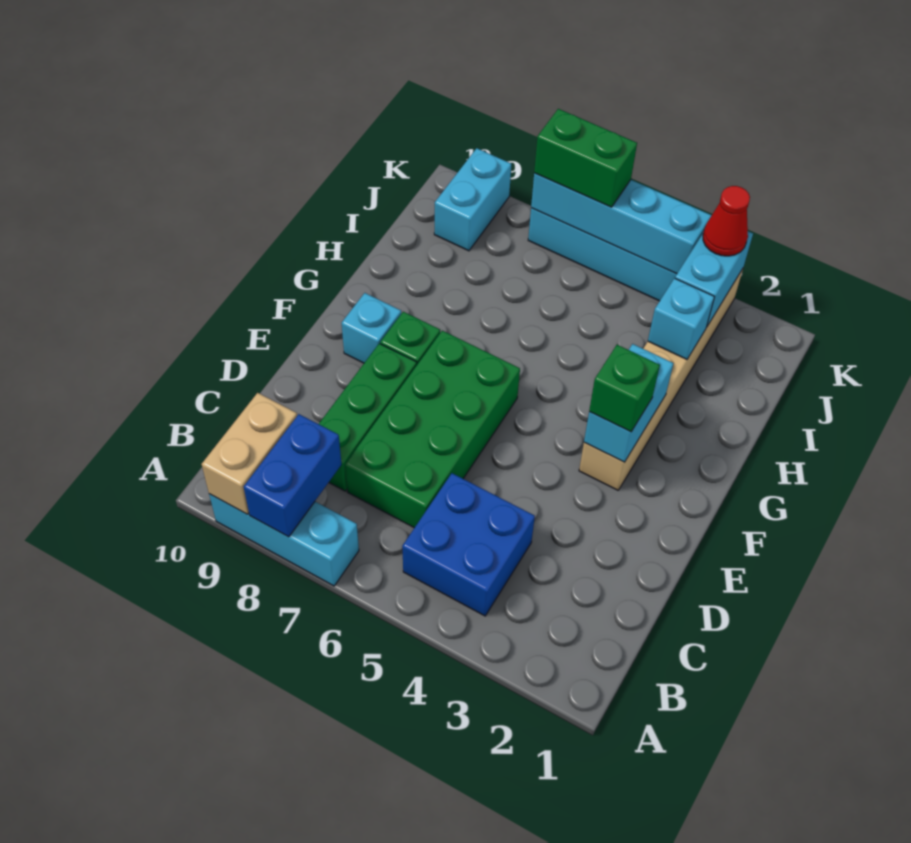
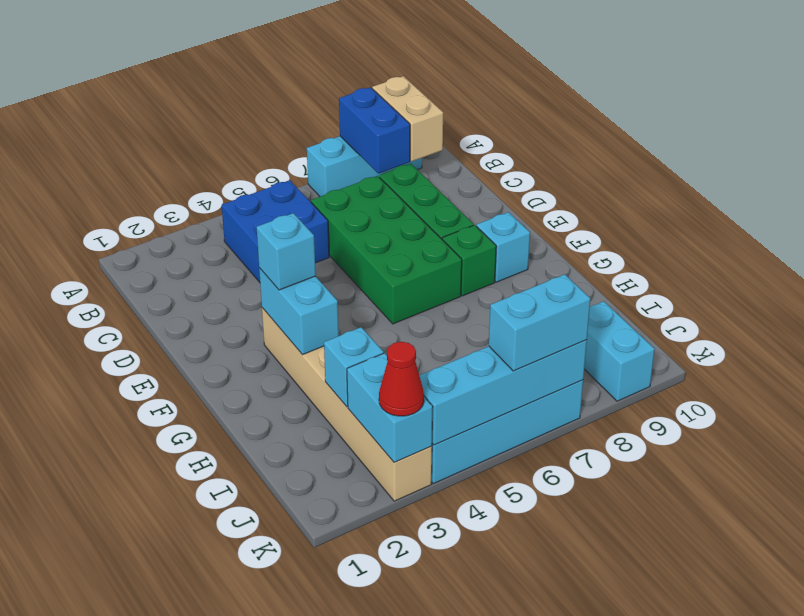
green 1x1 brick [589,345,660,432] -> cyan 1x1 brick [257,213,316,290]
green 1x2 brick [534,109,637,207] -> cyan 1x2 brick [489,274,590,371]

